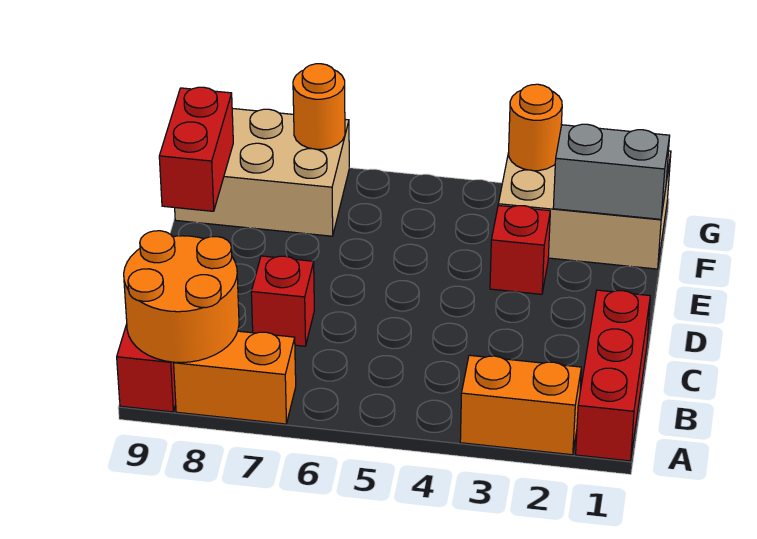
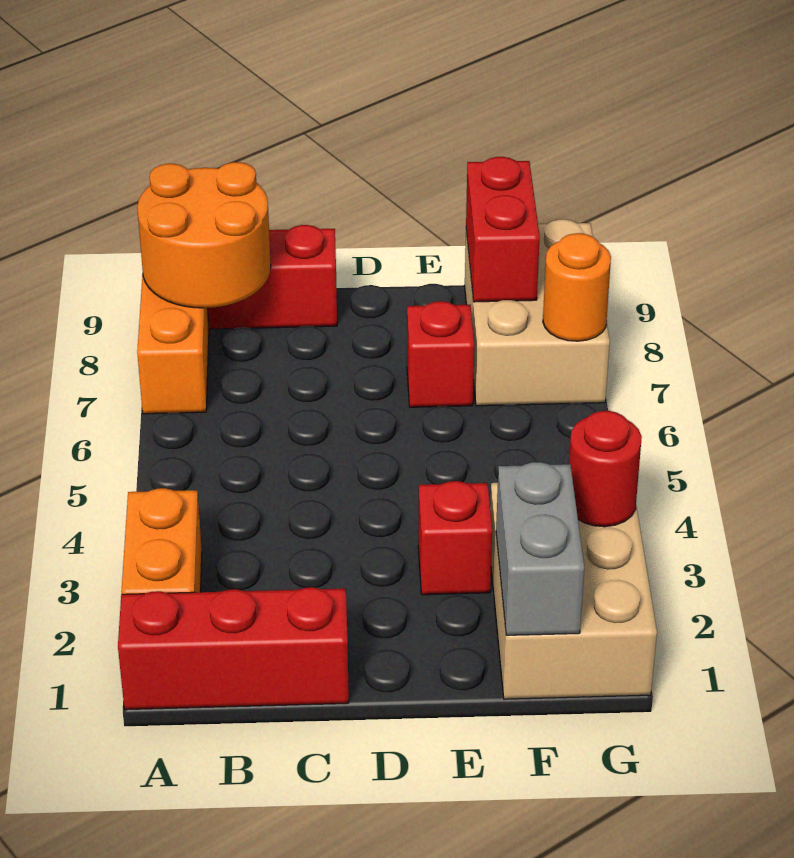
red 1x1 brick [251,256,314,346] -> red 1x1 brick moved to [407,301,474,407]
red 1x2 brick [159,87,233,211] -> red 1x2 brick turned to [466,157,540,302]
orange 1x1 round brick [509,84,562,171] -> red 1x1 round brick [569,411,642,527]

